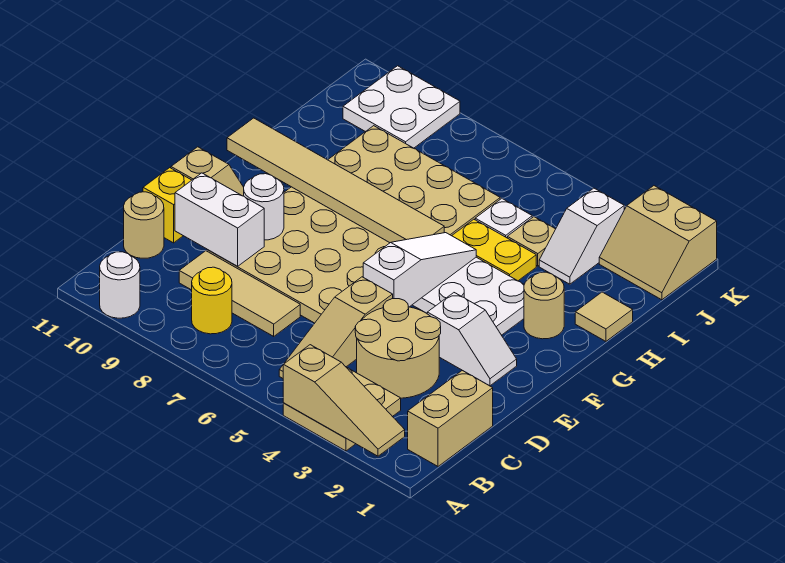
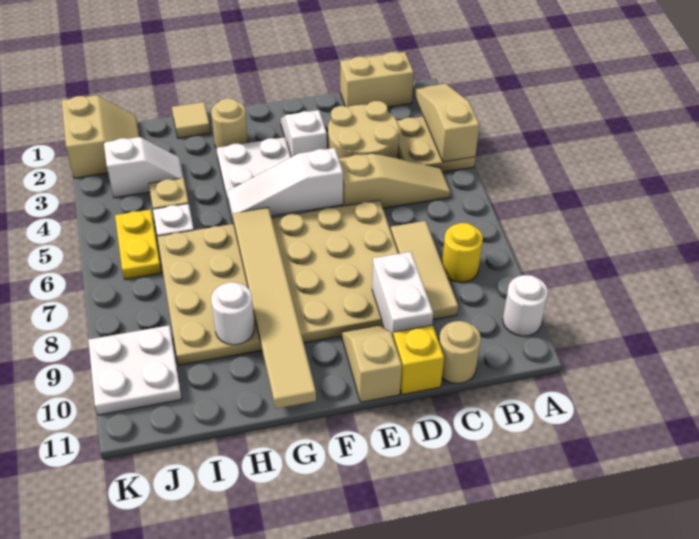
white 1x1 round brick [244,174,284,240] -> white 1x1 round brick moved to [211,282,255,345]
yellow 1x2 plate [452,219,536,281] -> yellow 1x2 plate moved to [115,210,161,279]

